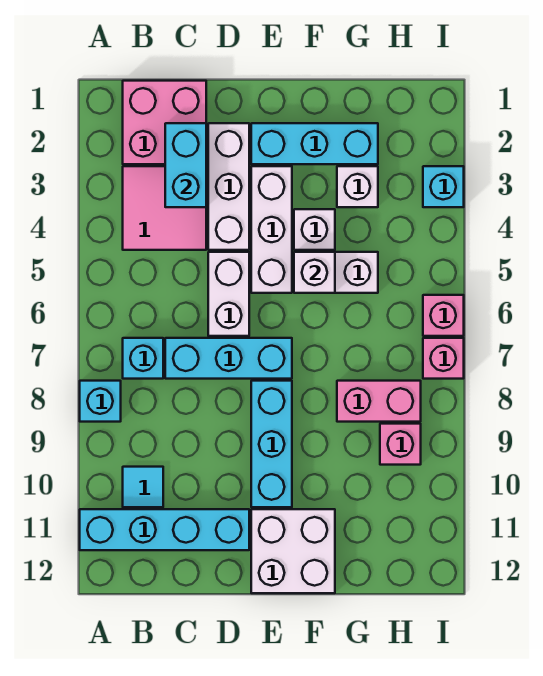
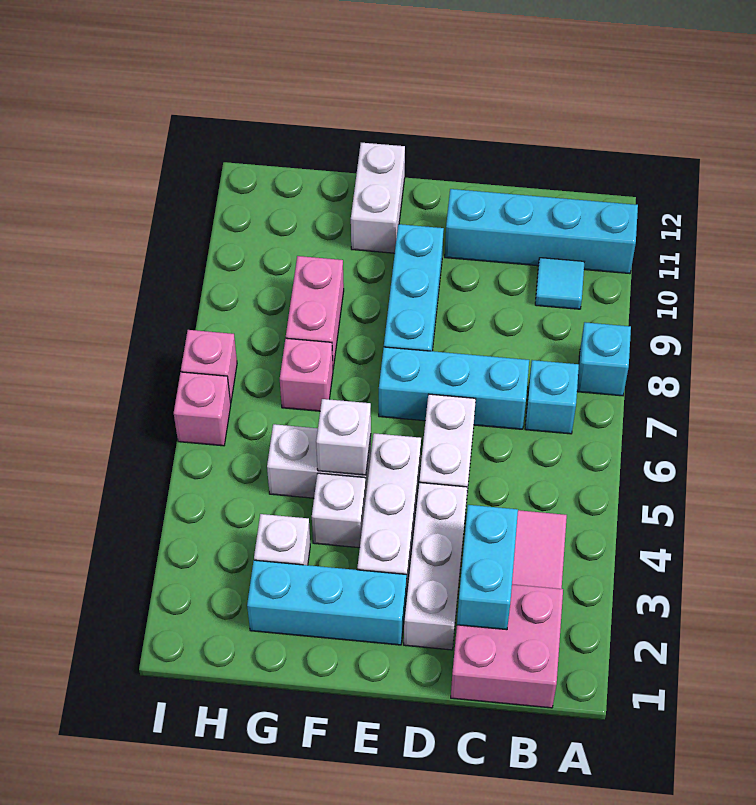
white 2x2 brick [251,509,335,593] -> white 1x2 brick [351,143,405,253]
pink 1x2 brick [337,381,421,422] -> pink 1x2 brick turned to [286,256,344,368]
pink 1x1 brick [380,424,421,465] -> pink 1x1 brick moved to [280,338,333,411]
cyan 1x1 brick [423,166,464,207] -> none

